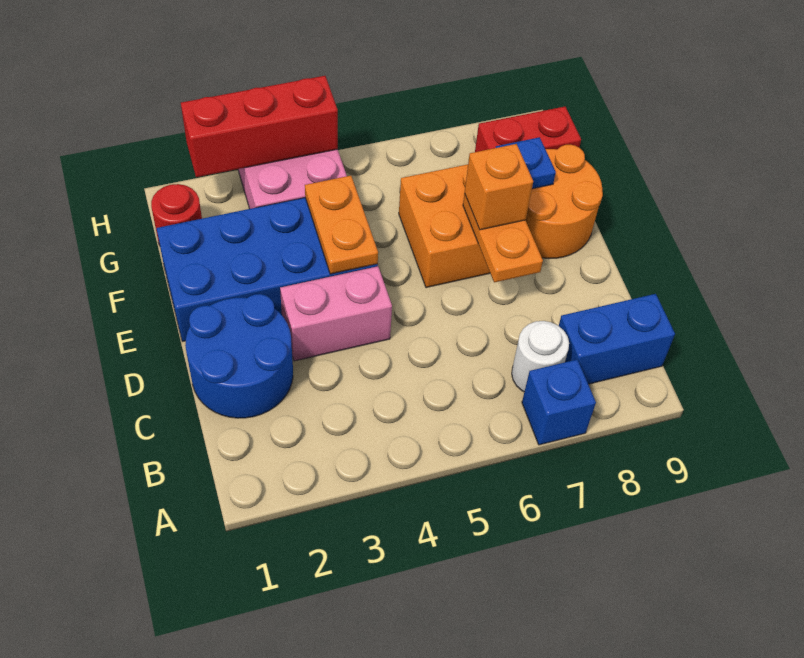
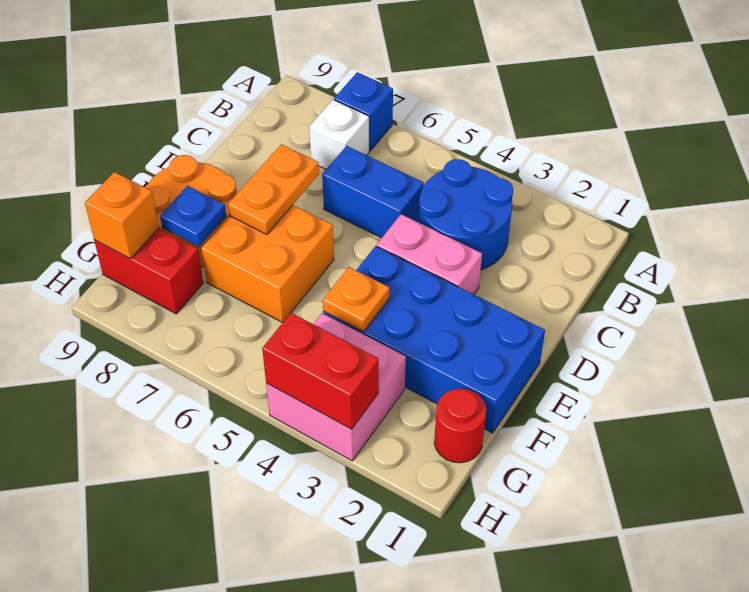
white 1x1 round brick [512,321,569,392] -> white 1x1 brick [309,100,369,169]
blue 1x2 brick [559,294,675,384] -> blue 1x2 brick moved to [322,146,424,238]
blue 2x2 round brick [185,294,293,418] -> blue 2x2 round brick moved to [419,159,513,270]
orange 1x2 plate [305,176,378,274] -> orange 1x1 plate [323,267,389,332]
orange 1x1 brick [465,144,533,230] -> orange 1x1 brick moved to [85,172,159,259]
red 1x3 brick [181,76,338,177] -> red 1x2 brick [262,313,379,429]

